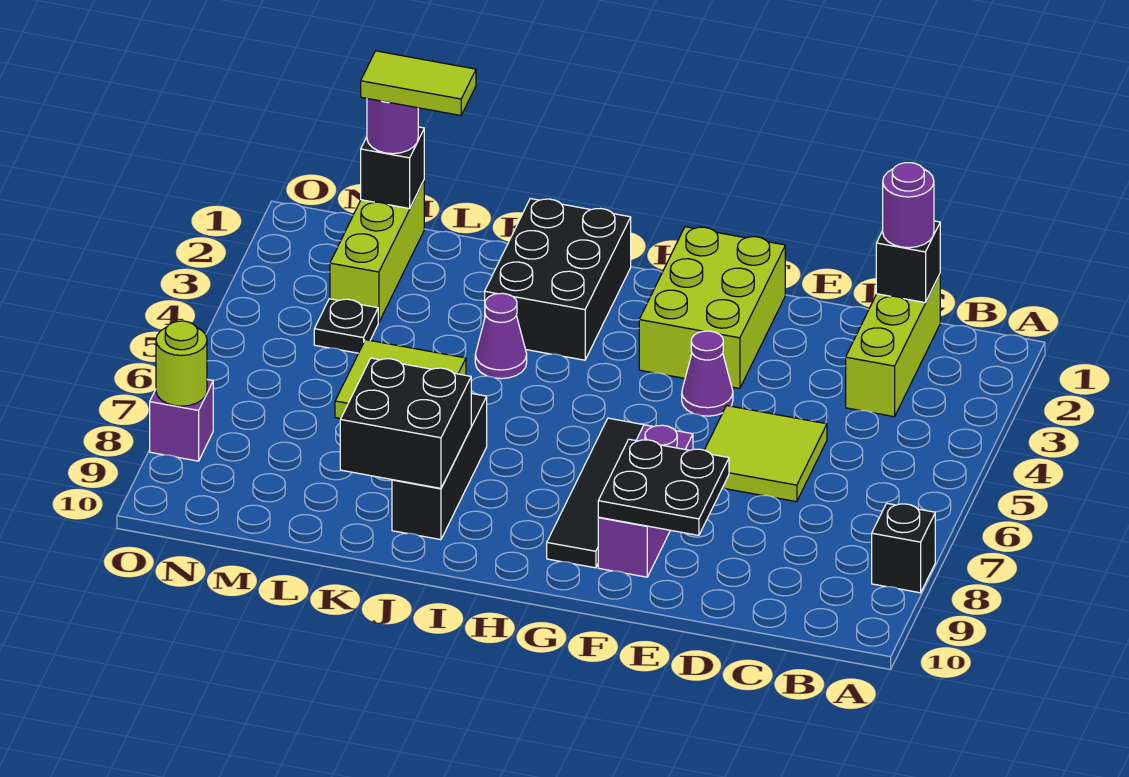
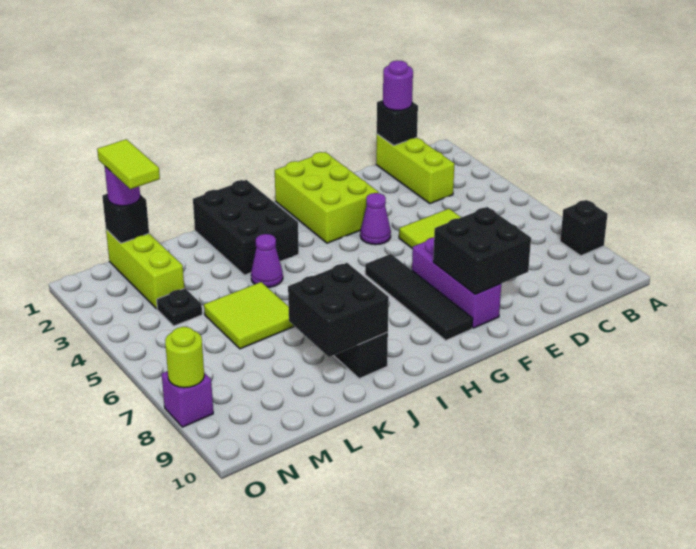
black 2x2 plate [598,439,729,535] -> black 2x2 brick [433,207,531,294]
lime 1x2 tile [361,51,476,116] -> lime 1x2 tile turned to [97,139,160,189]

